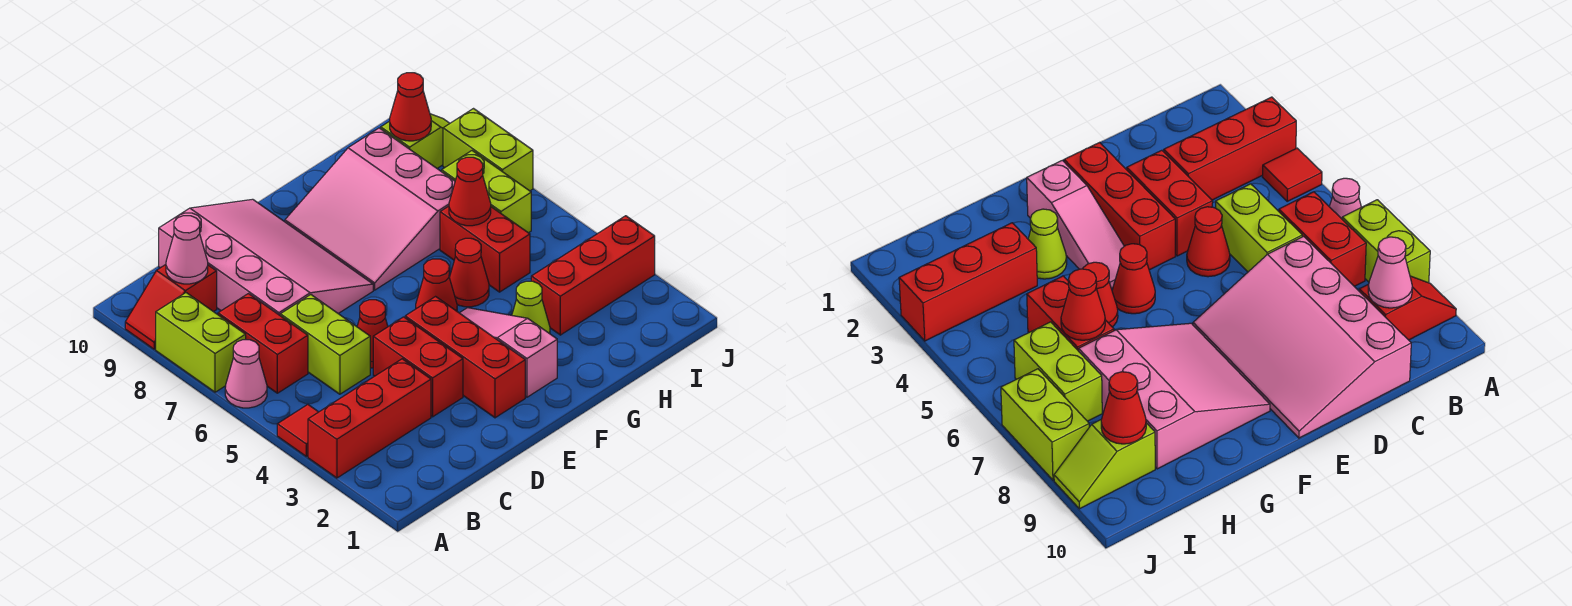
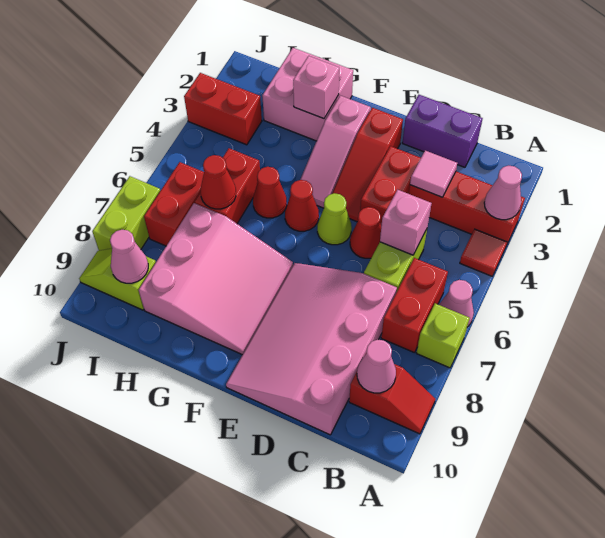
none -> pink 1x1 cone [484,166,522,220]
lime 1x2 brick [156,293,246,392] -> lime 1x1 brick [417,303,469,368]
none -> purple 1x2 brick [402,95,483,167]
none -> pink 1x1 tile [410,151,457,197]
none -> pink 1x1 brick [380,190,432,255]
red 1x3 brick [405,297,525,418] -> red 1x3 slope [332,108,403,222]
none -> pink 2x2 brick [262,48,353,141]
none -> pink 1x1 brick [293,56,339,119]
lime 1x1 cone [512,281,550,334] -> lime 1x1 cone moved to [317,193,352,245]
red 1x3 brick [531,216,655,335] -> red 1x2 brick [184,73,262,145]
lime 1x2 brick [442,151,531,233] -> red 1x2 brick [144,162,204,246]
red 1x1 cone [390,73,431,141] -> pink 1x1 cone [110,230,148,283]

